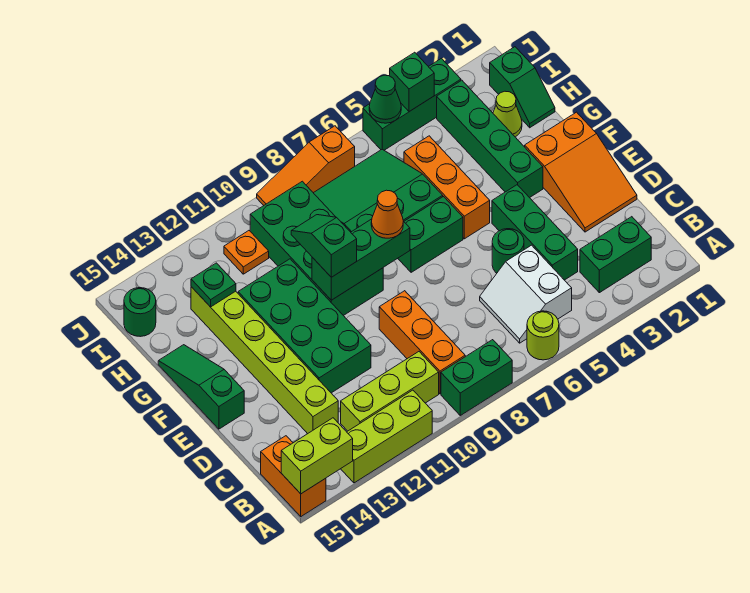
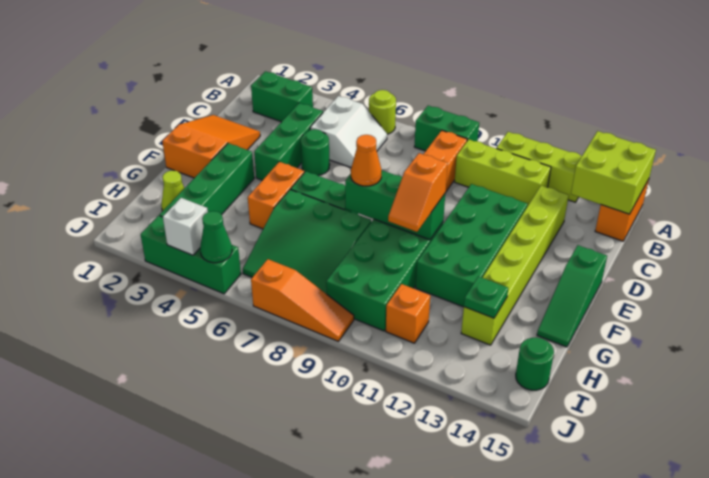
lime 1x2 brick [281,418,353,494] -> lime 2x2 brick [571,131,656,214]
orange 1x3 brick [404,136,490,239] -> orange 1x2 brick [248,162,304,229]
green 1x2 slope [291,215,357,277] -> orange 1x2 slope [388,153,448,232]
green 1x2 slope [490,47,555,128] -> none
orange 1x1 plate [224,231,269,274] -> orange 1x1 brick [386,284,430,343]
green 1x1 brick [390,52,434,112] -> white 1x1 brick [163,198,208,255]

